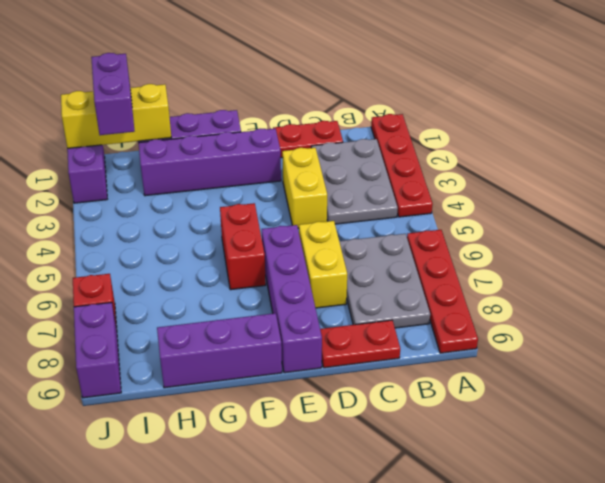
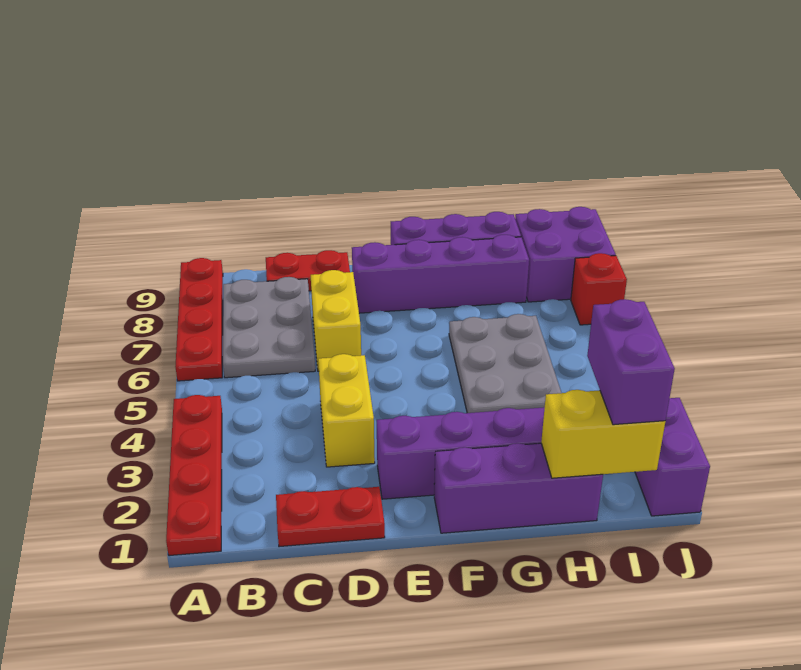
grey 2x3 plate [311,139,398,224] -> grey 2x3 plate moved to [449,314,561,413]
purple 1x4 brick [262,225,322,373] -> purple 1x4 brick turned to [352,235,529,313]
red 1x2 brick [220,203,266,290] -> none
yellow 1x3 brick [61,84,171,148] -> yellow 1x2 brick [541,390,665,478]
purple 1x2 brick [74,302,121,398] -> purple 2x2 brick [515,207,616,302]

